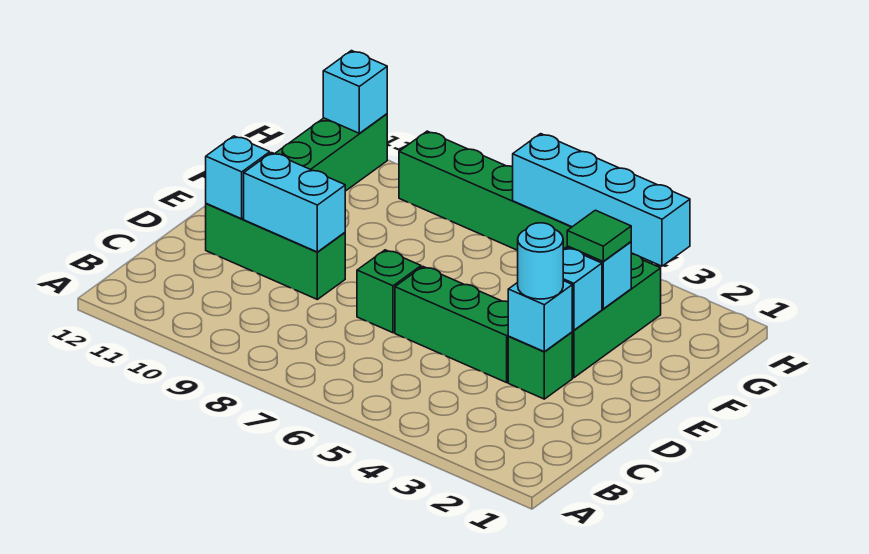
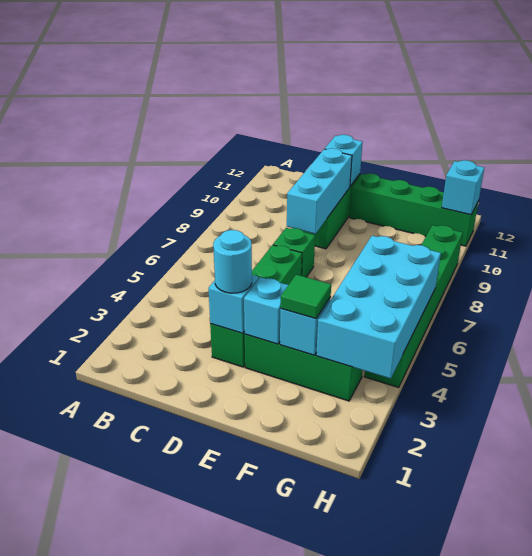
cyan 1x2 brick [244,153,345,252] -> cyan 1x3 brick [287,148,352,234]
cyan 1x4 brick [513,134,690,266] -> cyan 2x4 brick [316,236,441,379]

